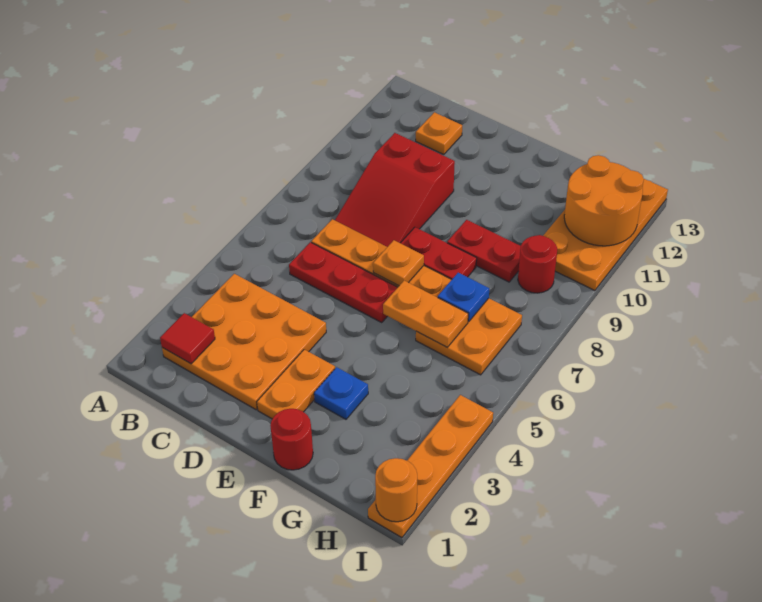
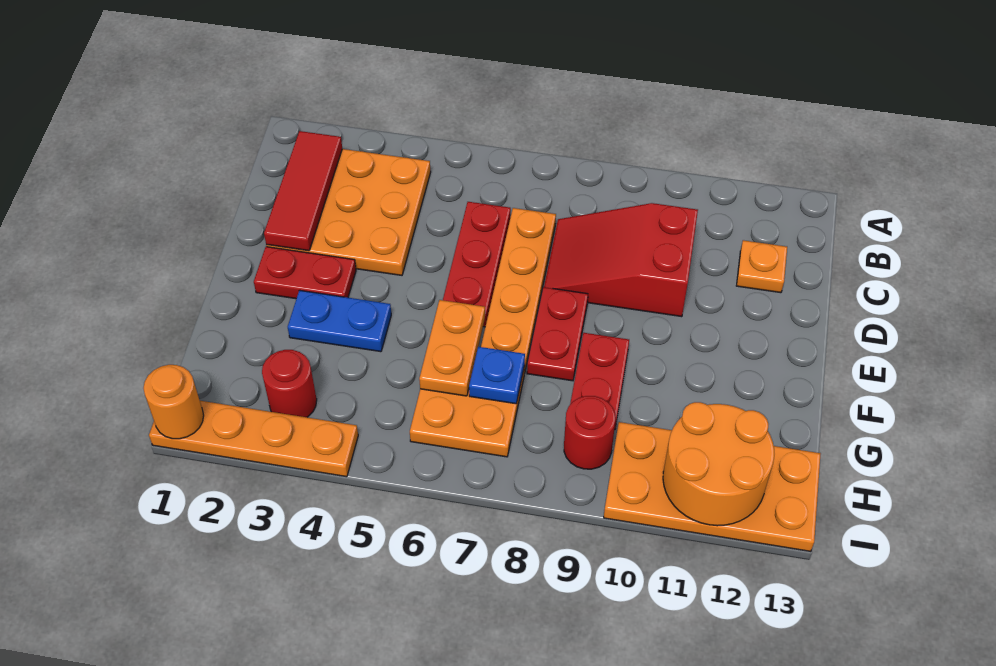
red 1x1 tile [160,313,215,364] -> red 1x3 tile [264,131,342,251]
orange 1x2 plate [257,349,335,419] -> red 1x2 plate [254,247,356,299]
orange 1x1 plate [373,240,424,286] -> none
red 1x1 round brick [270,409,313,470] -> red 1x1 round brick moved to [262,350,317,417]
blue 1x1 plate [314,367,368,419] -> blue 1x2 plate [288,290,391,352]

